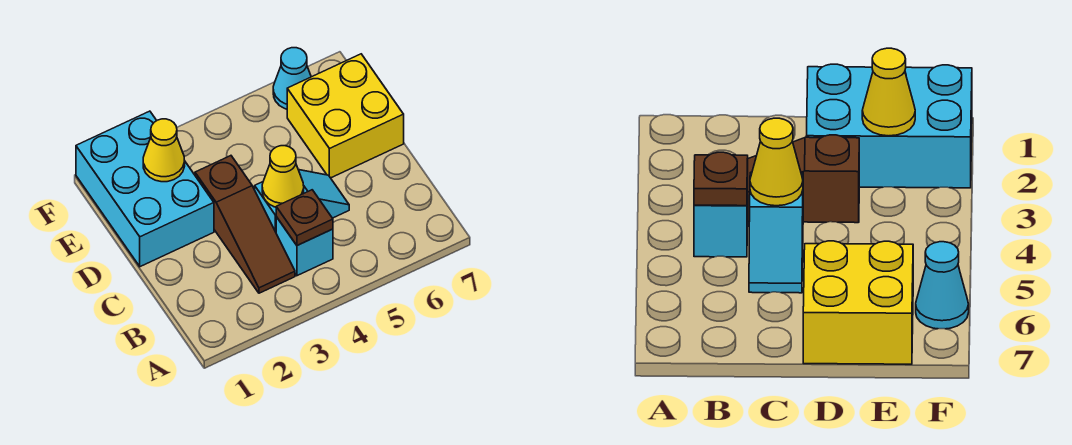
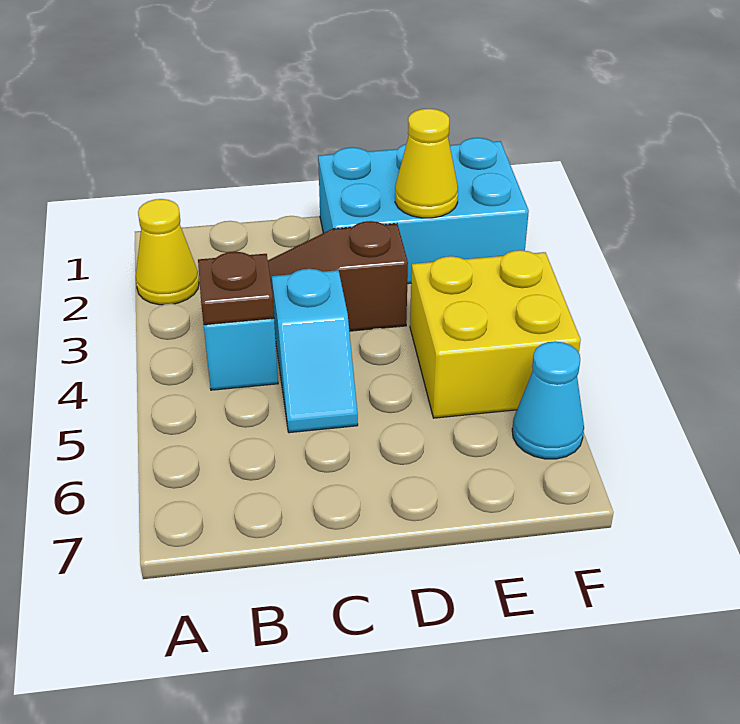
yellow 1x1 cone [262,146,304,207] -> yellow 1x1 cone moved to [135,199,199,305]
yellow 2x2 brick [287,54,404,178] -> yellow 2x2 brick moved to [410,250,581,418]

